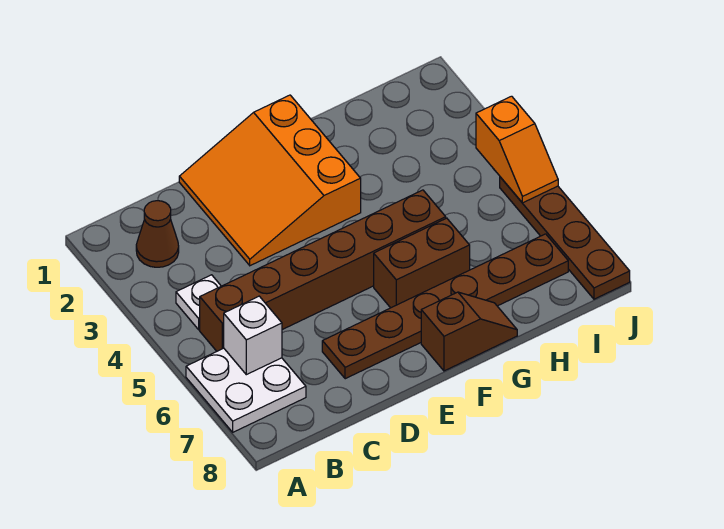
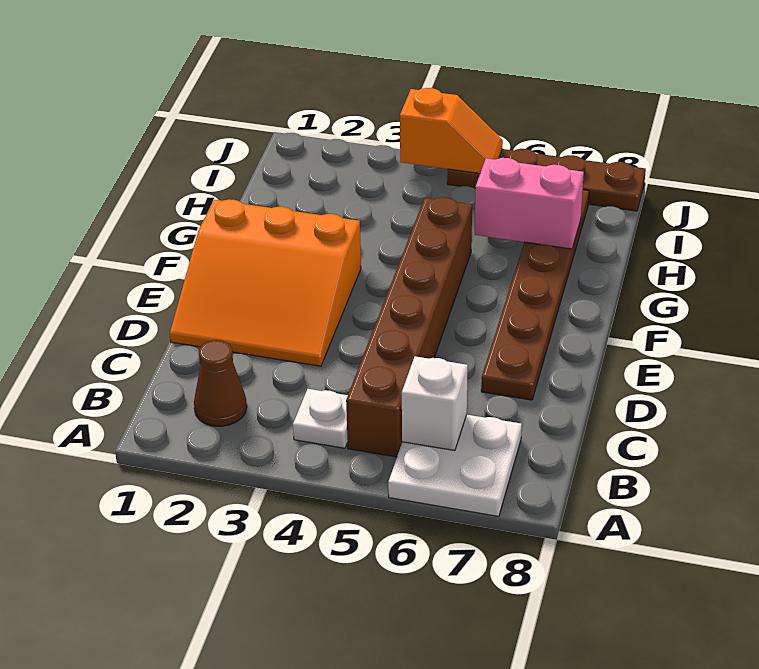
brown 1x2 brick [374,218,470,308] -> none
brown 1x2 slope [421,292,517,371] -> none
none -> pink 1x2 brick [475,158,584,249]

